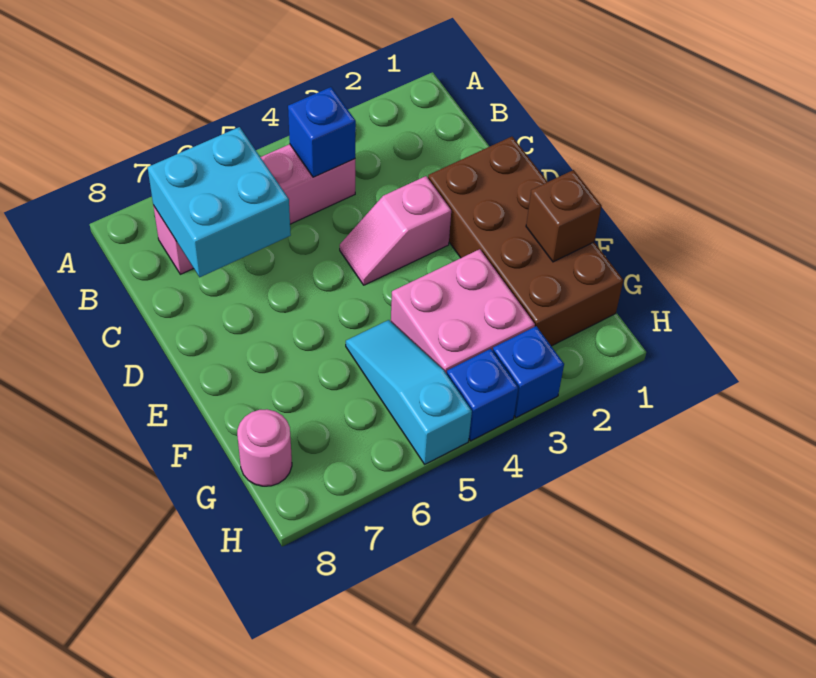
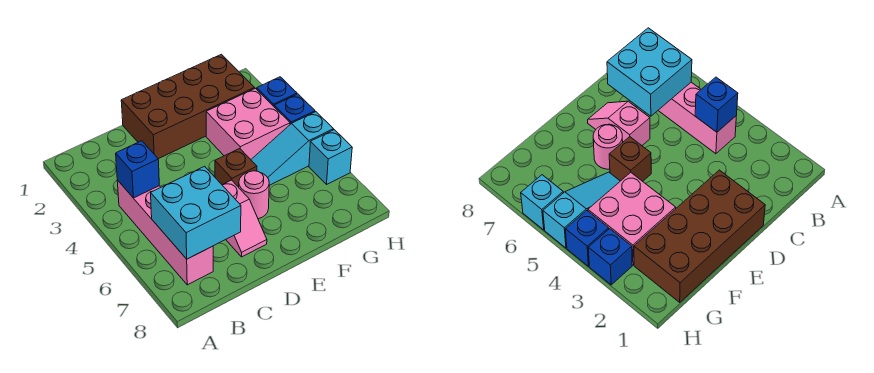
pink 1x2 slope [340,176,451,285] -> pink 1x2 slope moved to [222,180,267,257]
brown 1x1 brick [526,170,601,262] -> brown 1x1 brick moved to [215,149,257,187]
pink 1x1 round brick [237,409,292,486] -> pink 1x1 round brick moved to [239,171,269,219]
none -> cyan 1x1 brick [309,130,352,184]

